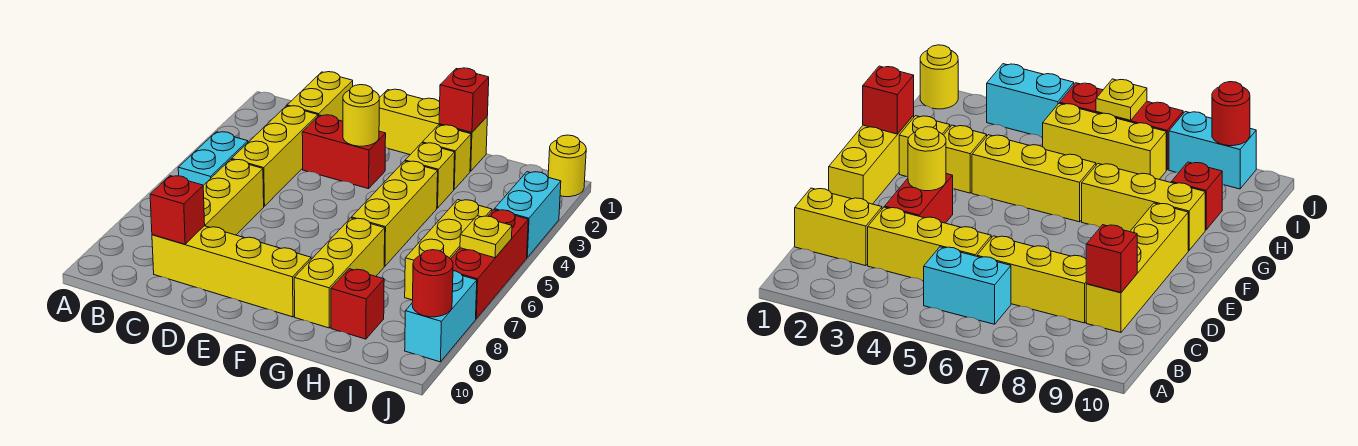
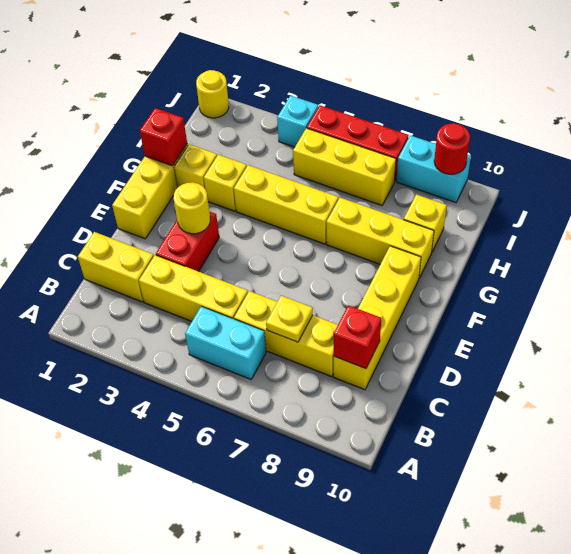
red 1x1 brick [331,269,384,339] -> yellow 1x1 brick [404,194,447,252]
cyan 1x2 brick [494,172,561,257] -> cyan 1x1 brick [277,96,318,147]
yellow 1x1 plate [460,216,512,258] -> yellow 1x1 plate moved to [266,296,313,342]

